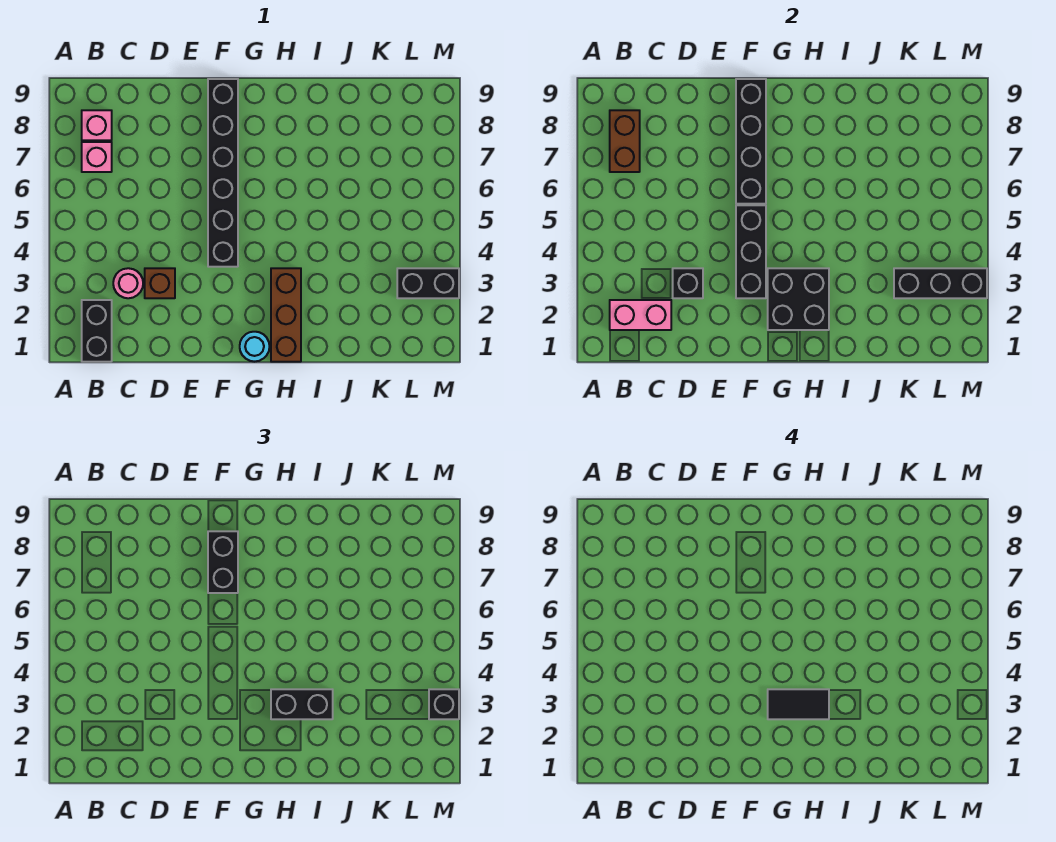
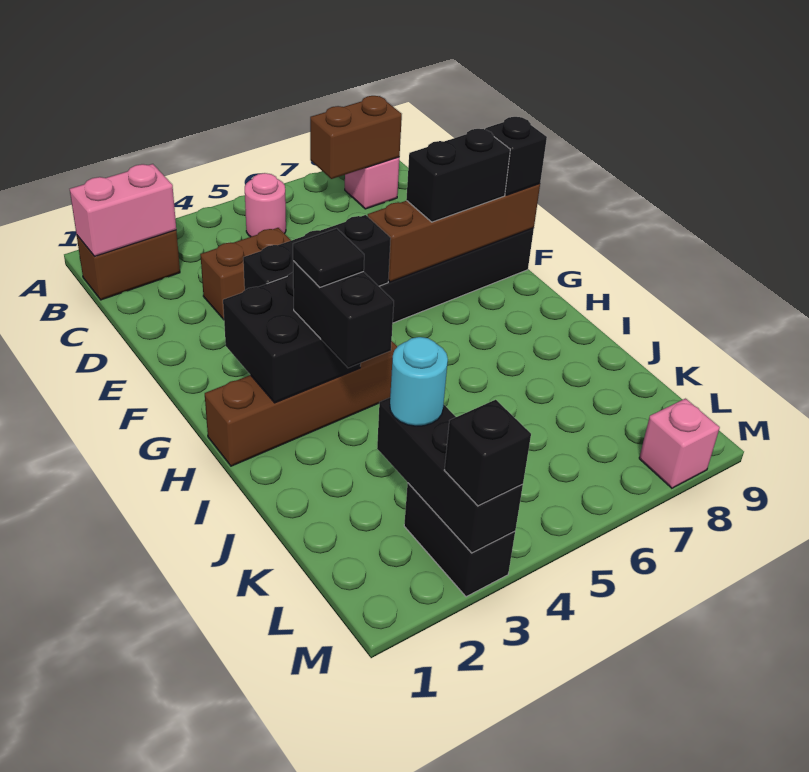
black 1x2 brick [82,300,112,362] -> brown 1x2 brick [77,230,180,300]
pink 1x2 brick [610,300,671,330] -> pink 1x2 brick turned to [70,164,176,256]
pink 1x1 brick [82,142,112,172] -> pink 1x1 brick moved to [639,399,720,488]
pink 1x1 round brick [113,268,143,298] -> pink 1x1 round brick moved to [245,173,286,237]
brown 1x1 brick [145,268,175,298] -> brown 1x2 brick [200,228,291,320]
black 1x1 brick [673,268,703,298] -> black 1x1 brick moved to [485,117,547,195]
black 1x4 brick [736,79,766,204] -> brown 1x4 brick [368,184,540,282]
cyan 1x1 round brick [240,332,270,362] -> cyan 1x1 round brick moved to [390,337,448,426]
black 1x2 tile [768,689,829,719] -> black 1x1 tile [293,228,364,287]
brown 1x3 brick [271,268,301,362] -> brown 1x4 brick [205,342,397,466]

